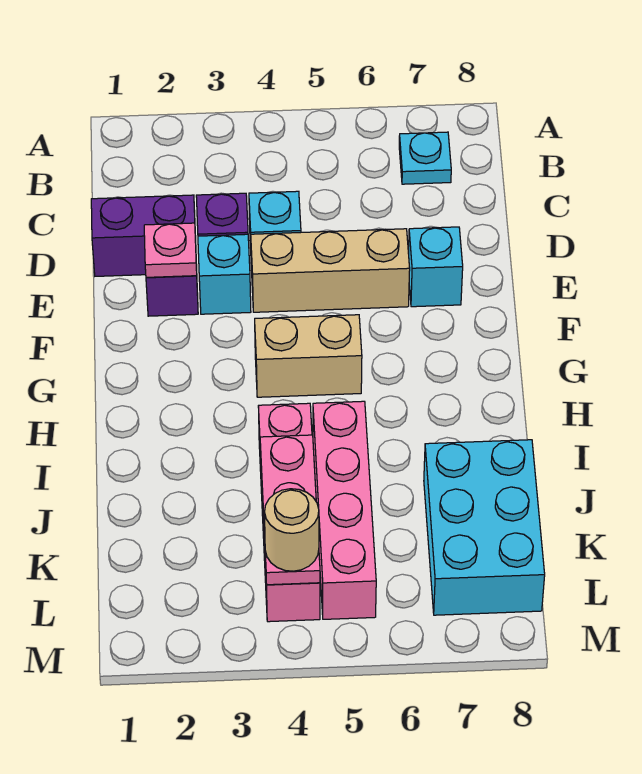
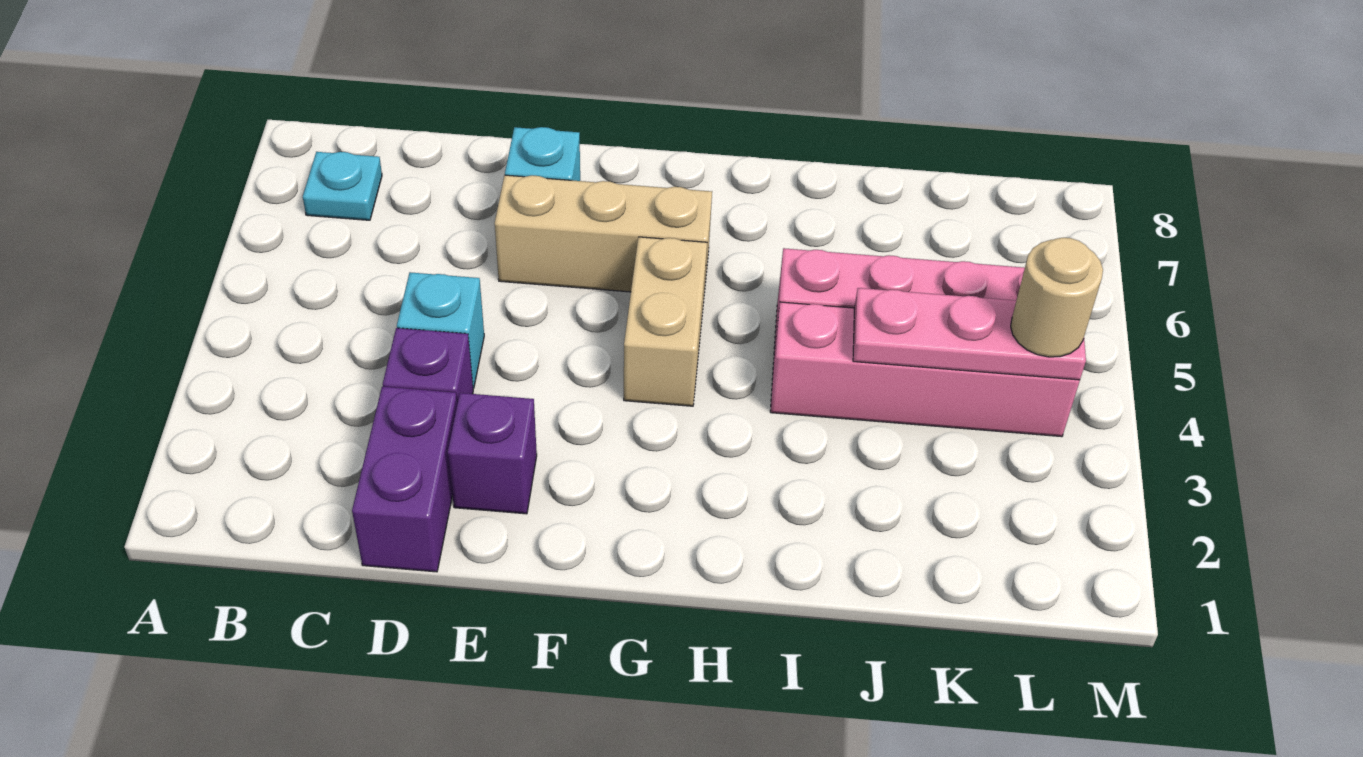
pink 1x1 plate [144,223,197,277] -> none
cyan 1x1 brick [198,234,251,314] -> none
tan 1x3 brick [251,229,410,312] -> tan 1x3 brick turned to [495,175,712,292]
cyan 2x3 brick [424,440,545,615] -> none

